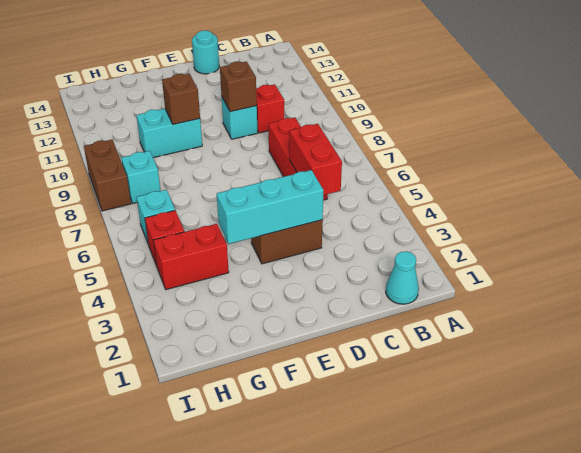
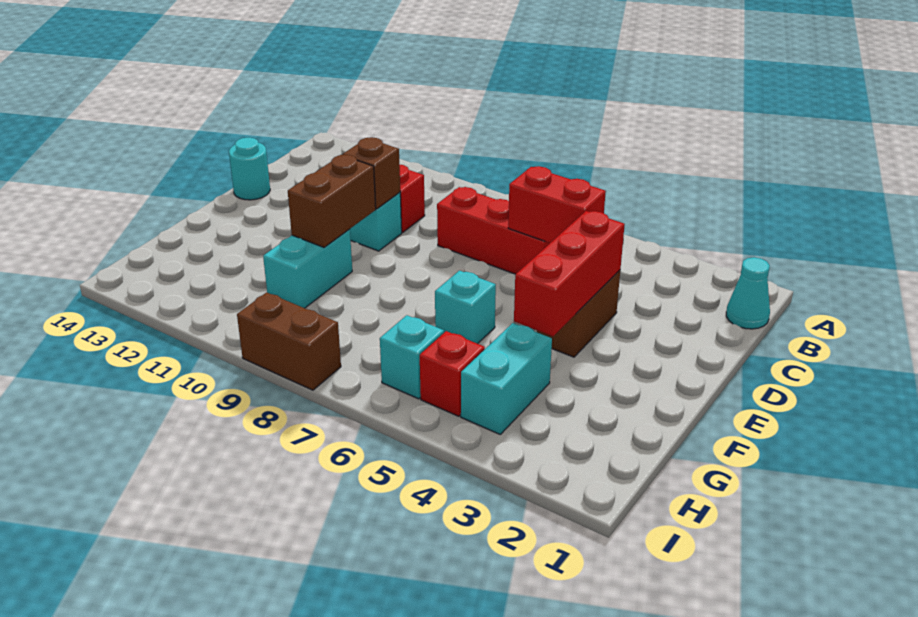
cyan 1x3 brick [217,170,324,244] -> red 1x3 brick [514,211,625,336]
brown 1x1 brick [162,74,200,124] -> brown 1x2 brick [288,155,376,247]
red 1x2 brick [153,224,229,290] -> cyan 1x2 brick [461,323,552,434]
cyan 1x1 brick [121,151,160,203] -> cyan 1x1 brick moved to [435,271,496,344]

